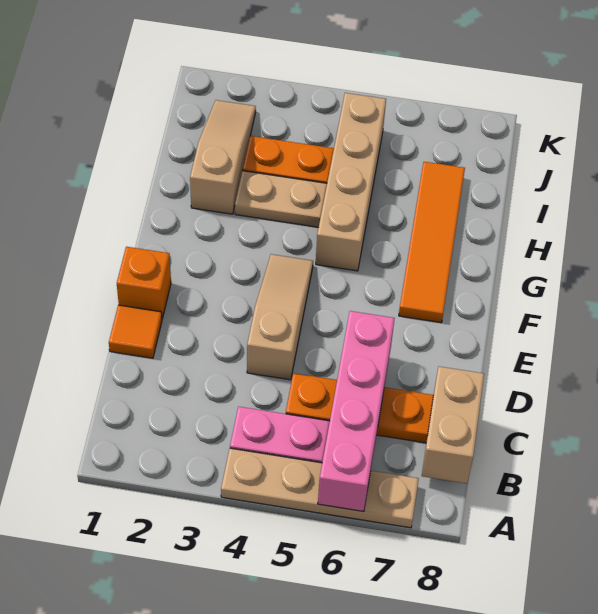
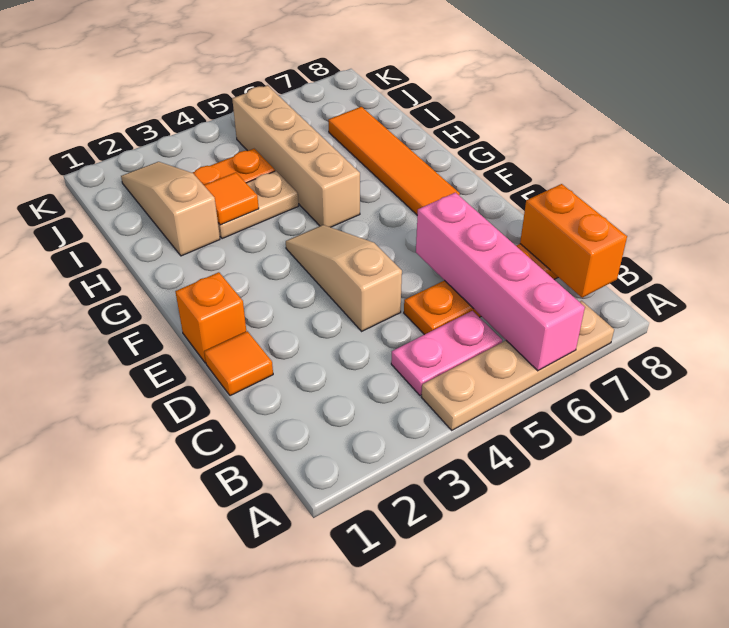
tan 1x2 brick [422,367,484,483] -> orange 1x2 brick [520,184,627,298]
none -> orange 1x1 tile [204,172,259,225]

